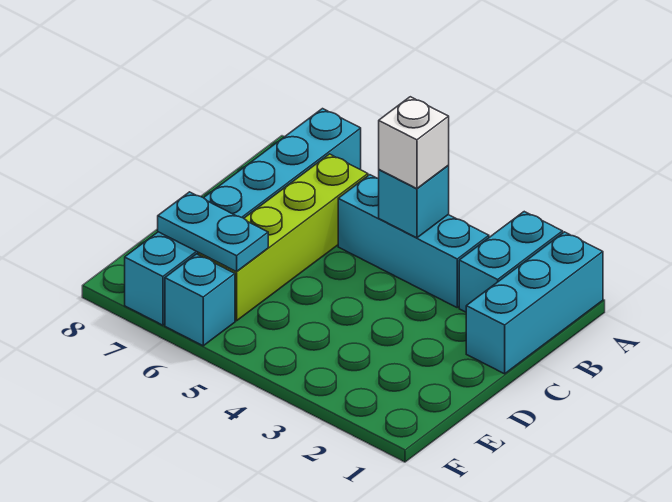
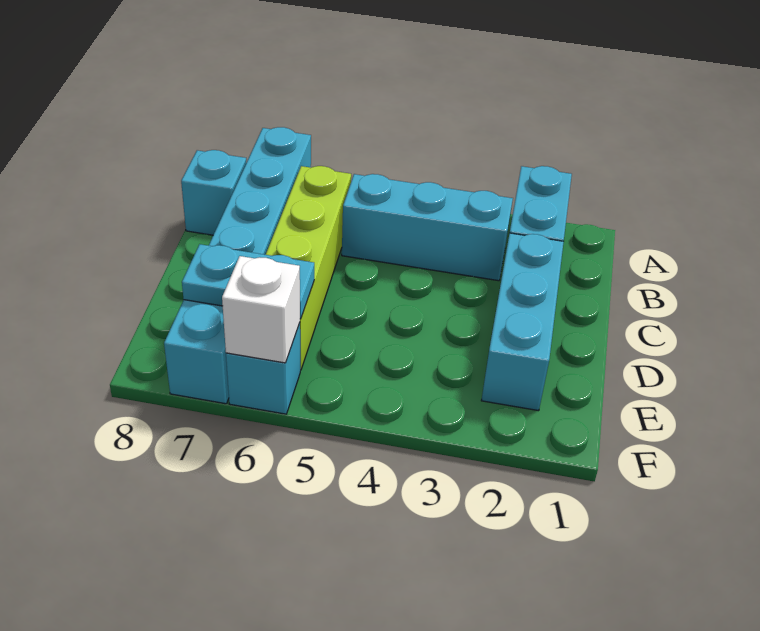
cyan 1x3 brick [466,232,603,374] -> cyan 1x3 brick moved to [481,233,564,411]
cyan 1x1 brick [379,166,449,238] -> cyan 1x1 brick moved to [181,150,246,235]
white 1x1 brick [379,97,449,189] -> white 1x1 brick moved to [222,256,300,363]

